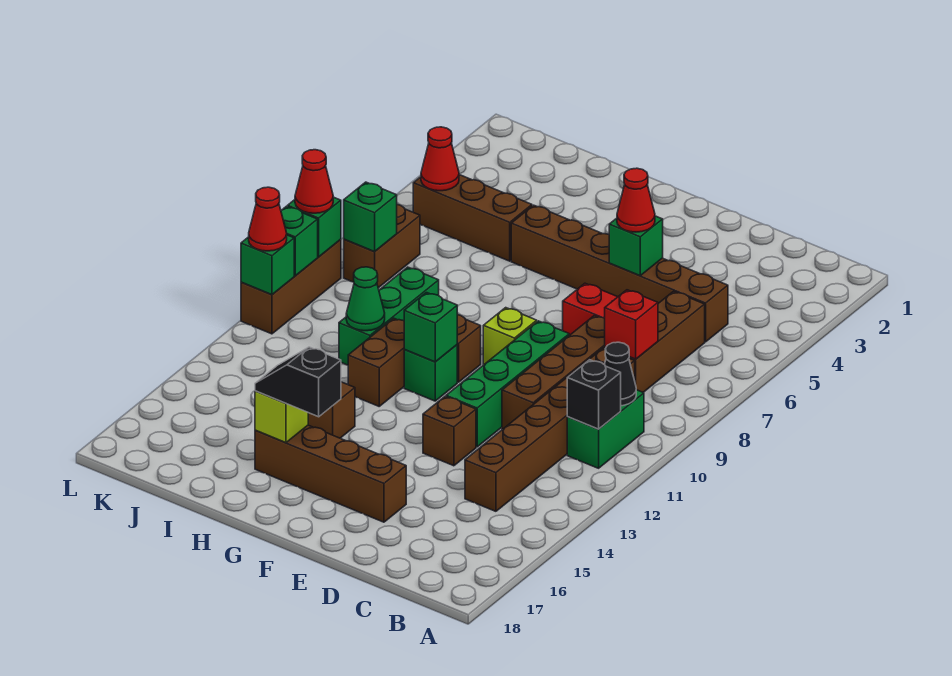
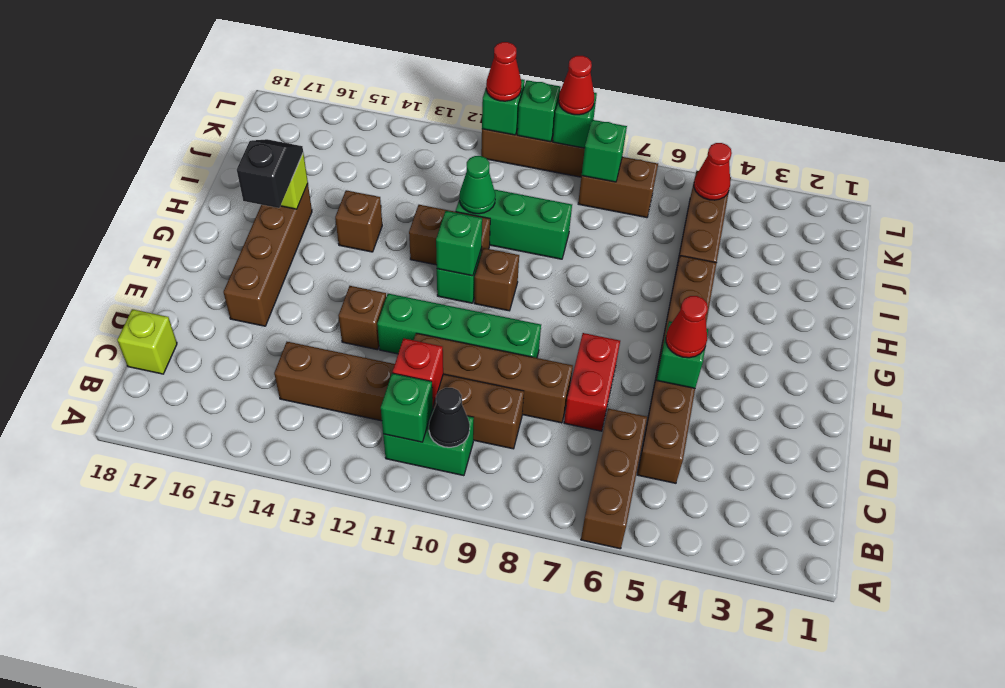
black 1x1 brick [567,360,621,429] -> green 1x1 brick [381,373,433,442]
brown 1x3 brick [605,291,705,392] -> brown 1x3 brick turned to [581,409,647,549]
red 1x1 brick [605,290,658,359] -> red 1x1 brick moved to [393,339,443,406]
lime 1x1 brick [483,308,537,364] -> lime 1x1 brick moved to [117,309,177,374]

